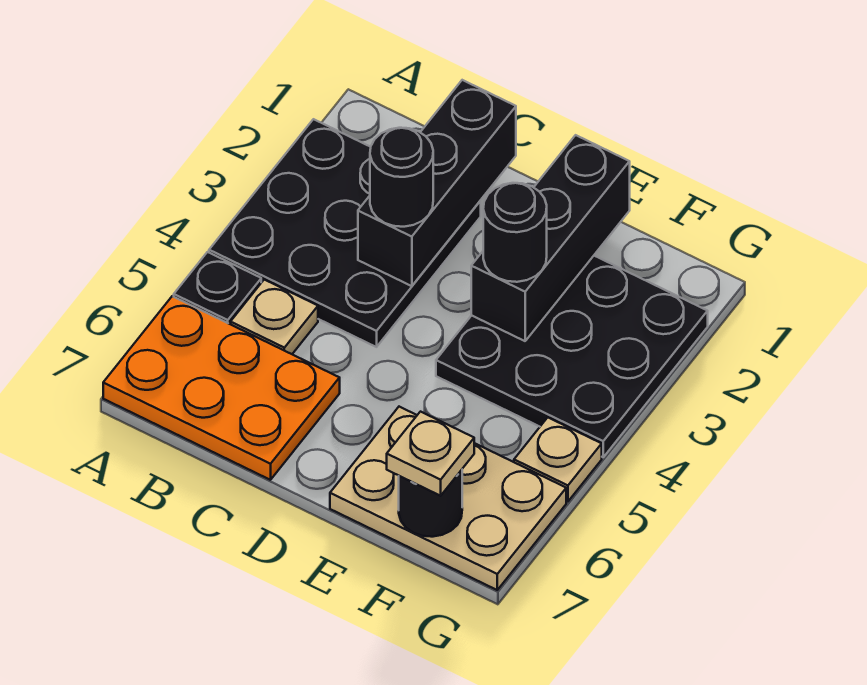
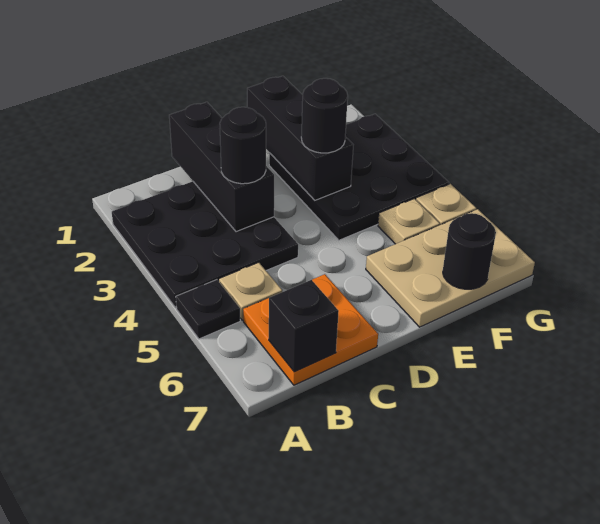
orange 2x3 plate [103,296,340,480] -> orange 2x2 plate [243,274,378,385]
none -> black 1x1 brick [269,280,339,372]
tan 1x1 plate [387,412,474,496] -> tan 1x1 plate moved to [378,199,440,244]

